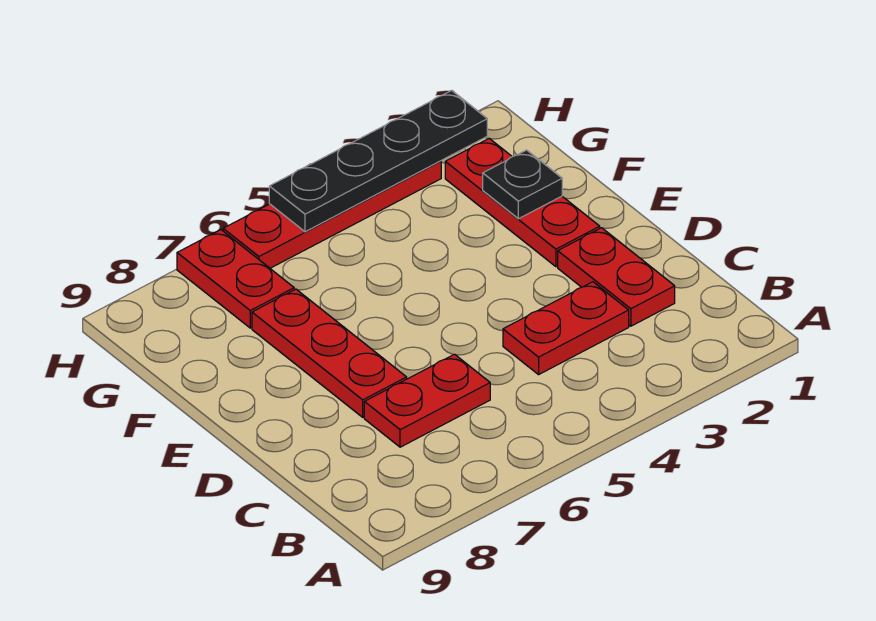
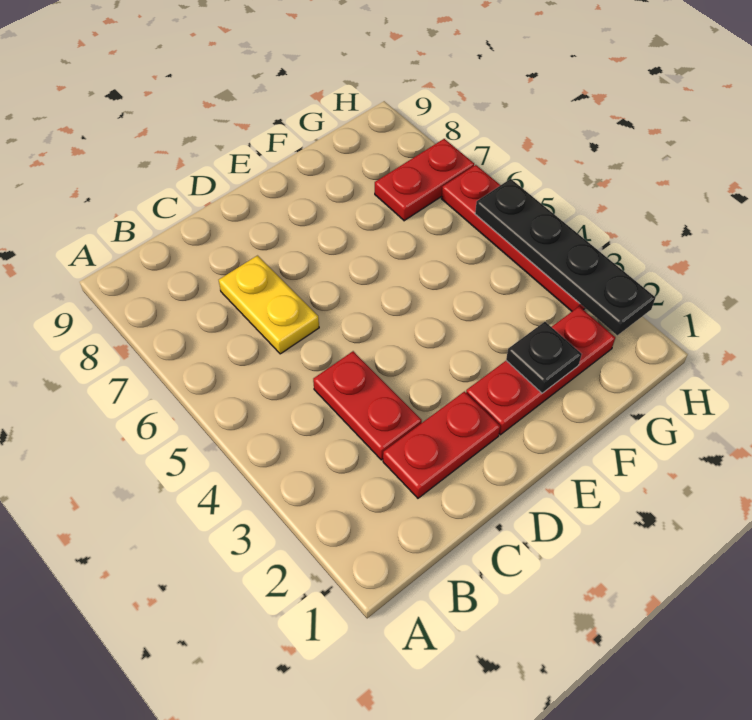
red 1x2 plate [364,354,490,447] -> yellow 1x2 plate [219,256,319,354]
red 1x3 plate [252,289,407,417] -> none

